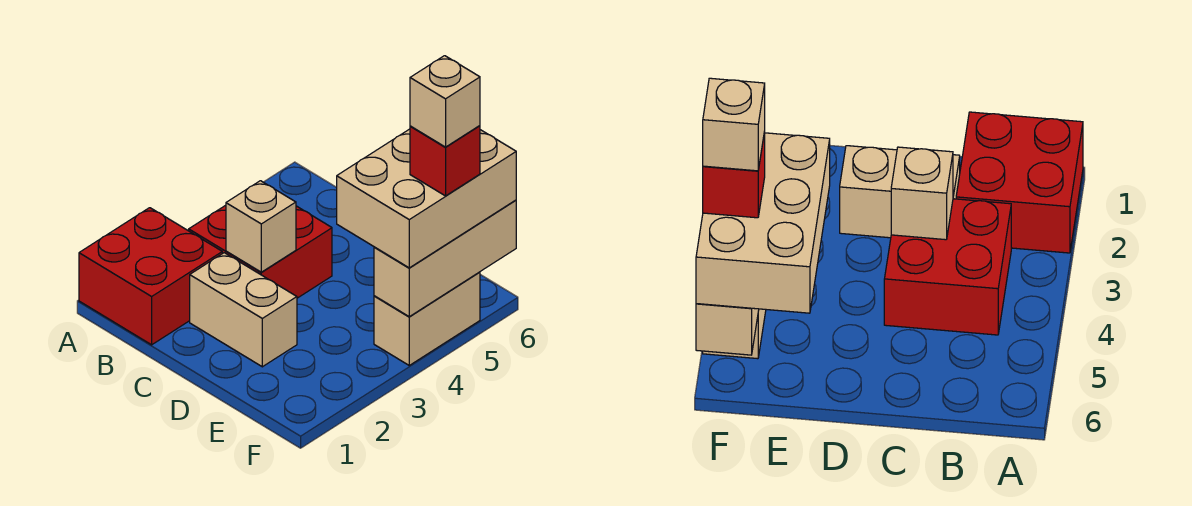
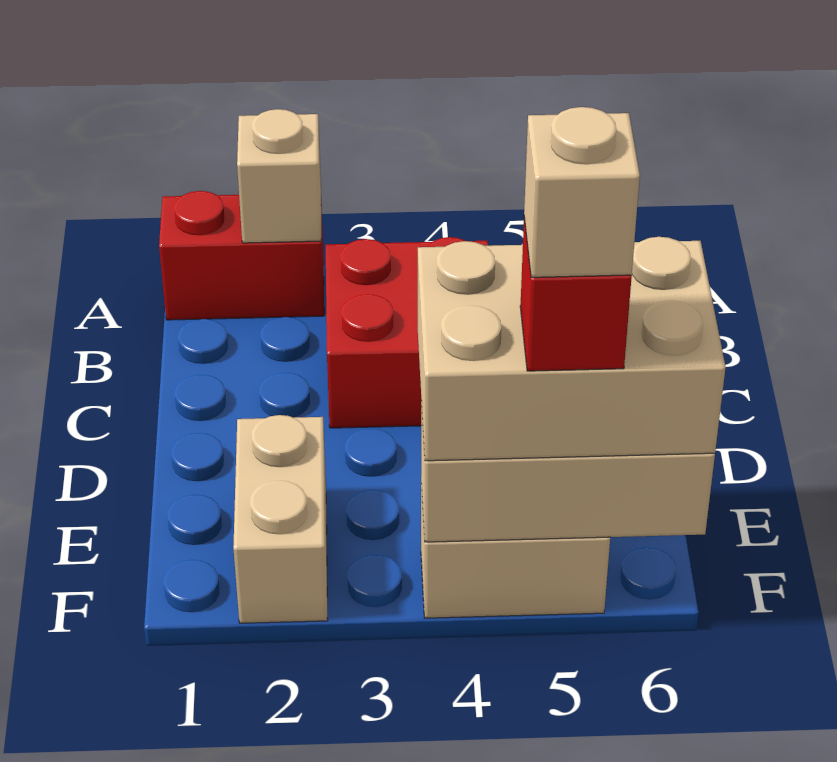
red 2x2 brick [79,208,222,345] -> red 1x2 brick [159,191,324,320]
tan 1x2 brick [190,253,297,367] -> tan 1x2 brick moved to [233,415,328,623]
tan 1x1 brick [226,181,296,272] -> tan 1x1 brick moved to [237,109,322,243]

